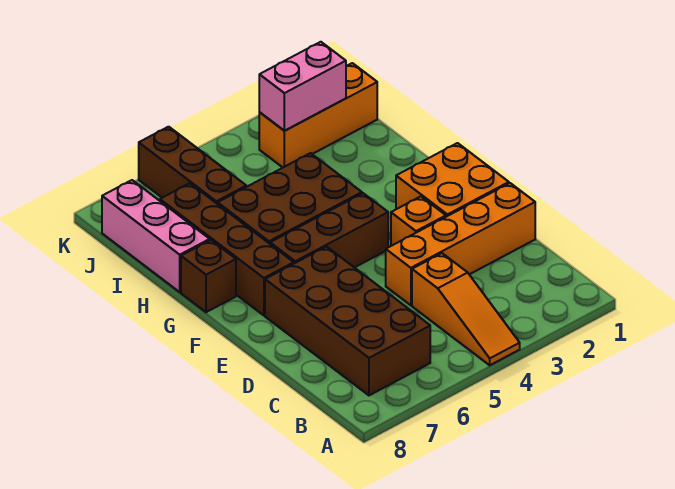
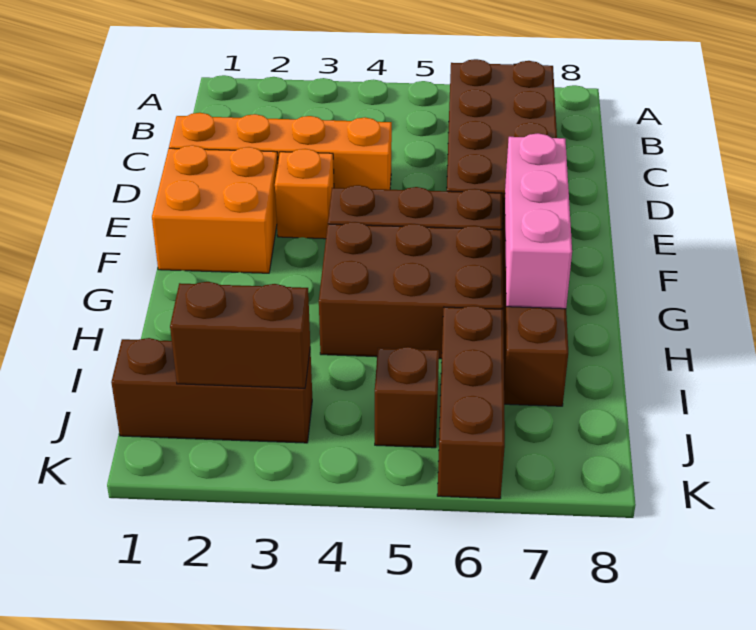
orange 1x3 slope [412,253,520,365] -> none
brown 1x1 brick [181,240,236,312] -> brown 1x1 brick moved to [375,347,439,448]
pink 1x3 brick [102,180,210,292] -> pink 1x3 brick moved to [505,133,572,309]
orange 1x3 brick [259,63,377,167] -> brown 1x3 brick [111,338,312,443]
pink 1x2 brick [259,42,346,131] -> brown 1x2 brick [170,282,310,388]

